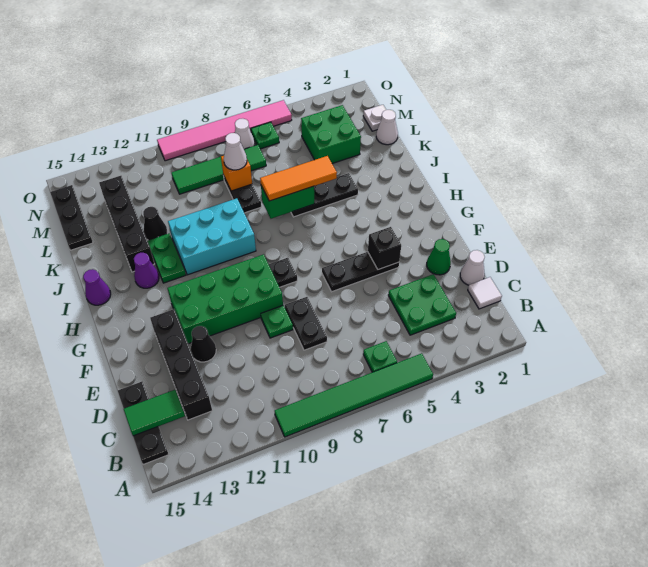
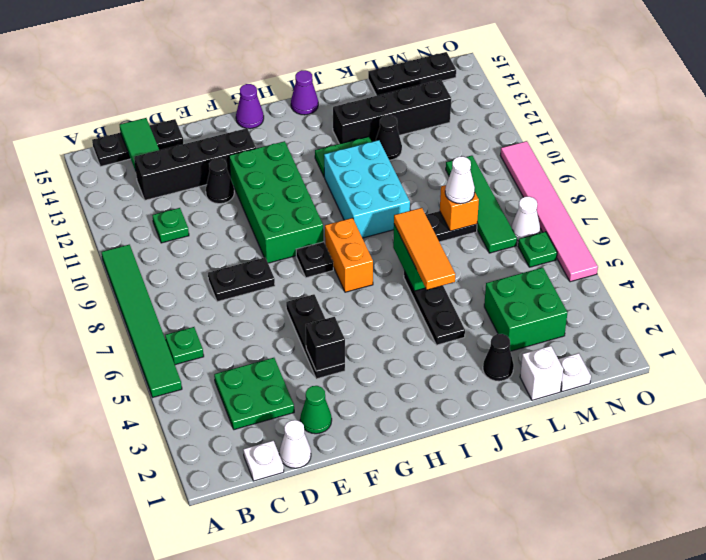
white 1x1 tile [468,277,502,309] -> white 1x1 plate [243,441,284,481]
green 1x1 plate [261,306,293,338] -> green 1x1 plate moved to [152,208,189,243]
none -> orange 1x2 brick [325,218,373,292]
purple 1x1 cone [134,253,159,288] -> purple 1x1 cone moved to [236,84,264,129]
none -> black 1x1 cone [483,334,514,381]
white 1x1 cone [376,110,398,145] -> white 1x1 brick [520,346,563,400]

